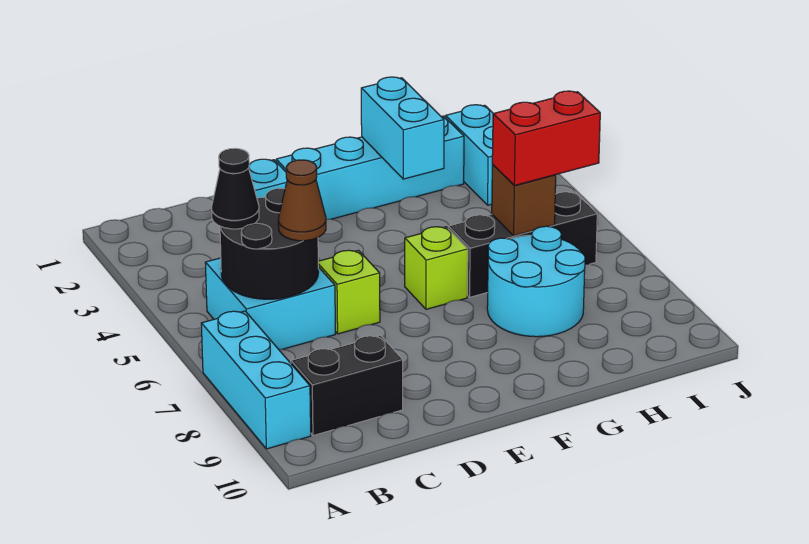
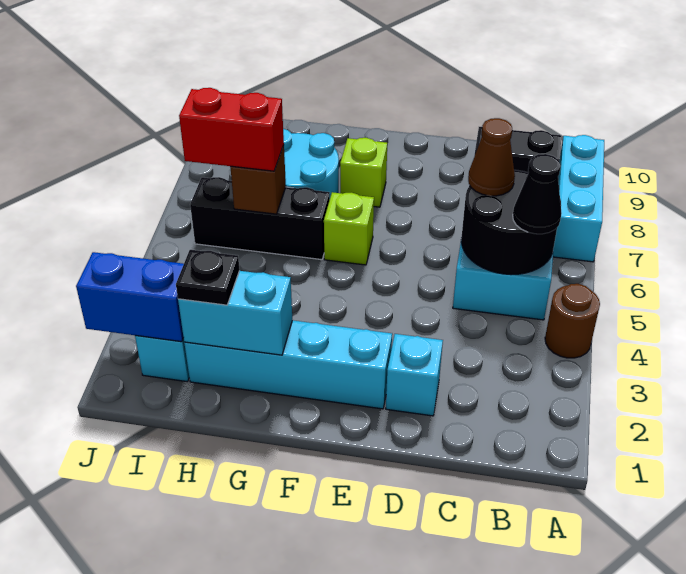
none -> brown 1x1 round brick [545,284,600,358]
lime 1x1 brick [318,250,380,334] -> lime 1x1 brick moved to [340,138,387,207]
cyan 1x2 brick [361,77,444,179] -> cyan 1x2 brick turned to [178,271,292,355]
none -> black 1x1 plate [176,250,240,305]
none -> blue 1x2 brick [76,252,184,342]

